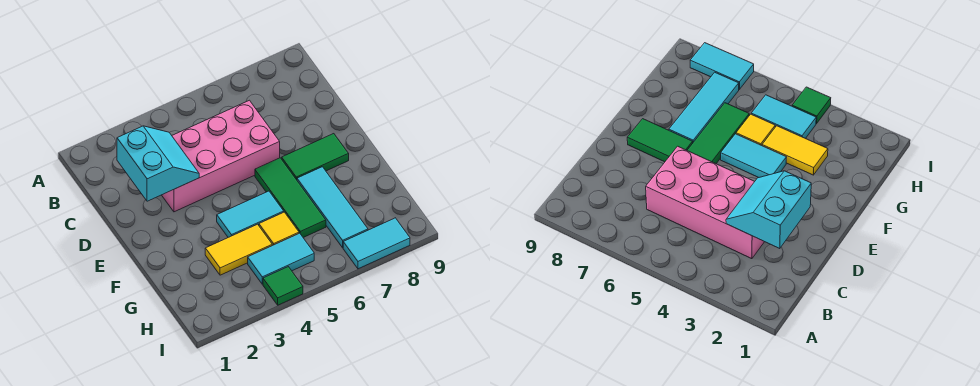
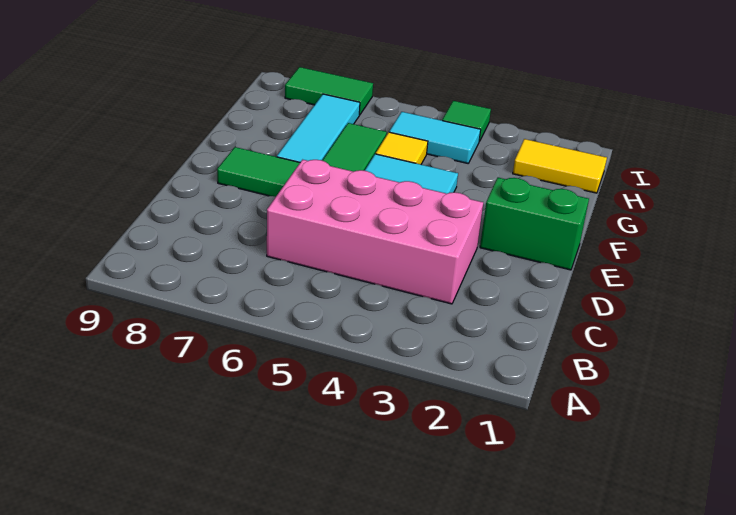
cyan 2x2 slope [117,126,199,201] -> none
none -> green 1x2 brick [480,178,589,270]
yellow 1x2 tile [205,224,272,275] -> yellow 1x2 tile moved to [513,139,607,193]
cyan 1x2 tile [343,218,410,269] -> green 1x2 tile [285,67,373,115]

